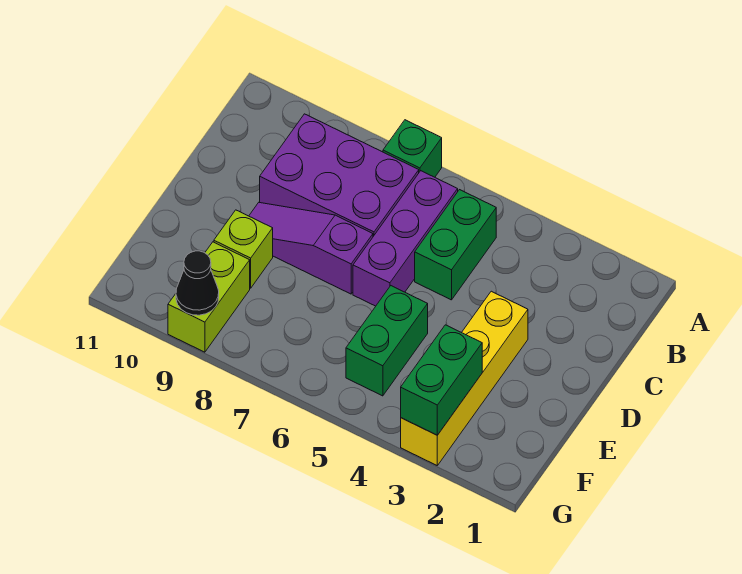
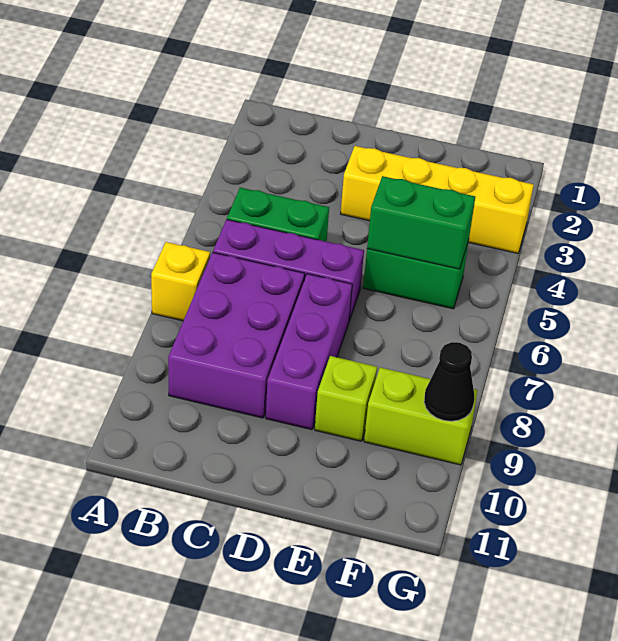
green 1x1 brick [383,120,442,177] -> yellow 1x1 brick [151,242,210,321]
purple 1x3 slope [249,202,373,294] -> purple 1x3 brick [266,274,352,430]
green 1x2 brick [401,325,482,435] -> green 1x2 brick moved to [367,176,475,269]

